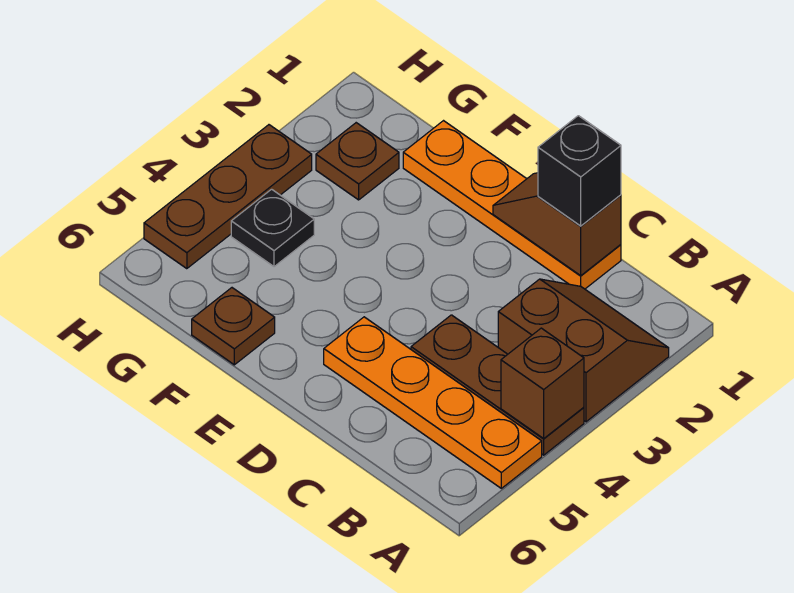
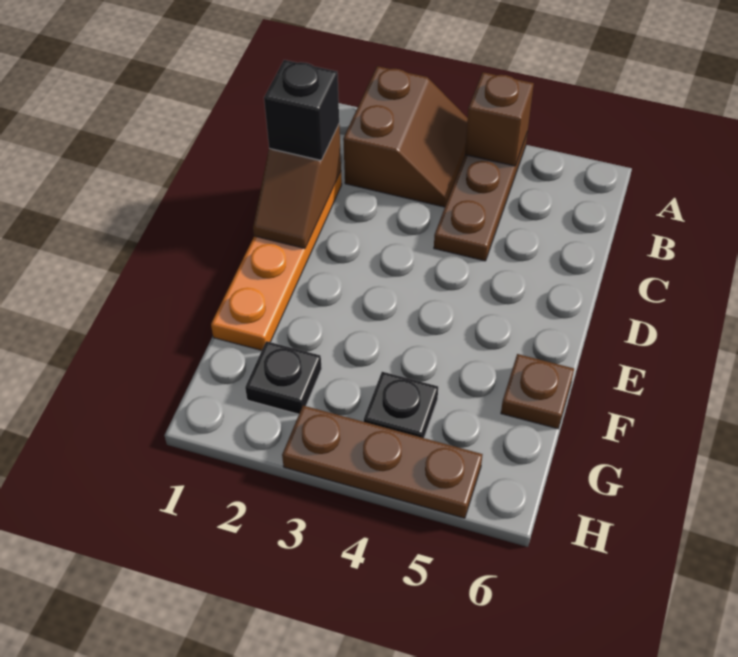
brown 2x2 slope [498,279,669,422] -> brown 2x2 slope turned to [343,66,468,207]
orange 1x4 plate [324,317,542,488] -> none
brown 1x1 plate [316,123,399,200] -> black 1x1 plate [245,341,322,414]

